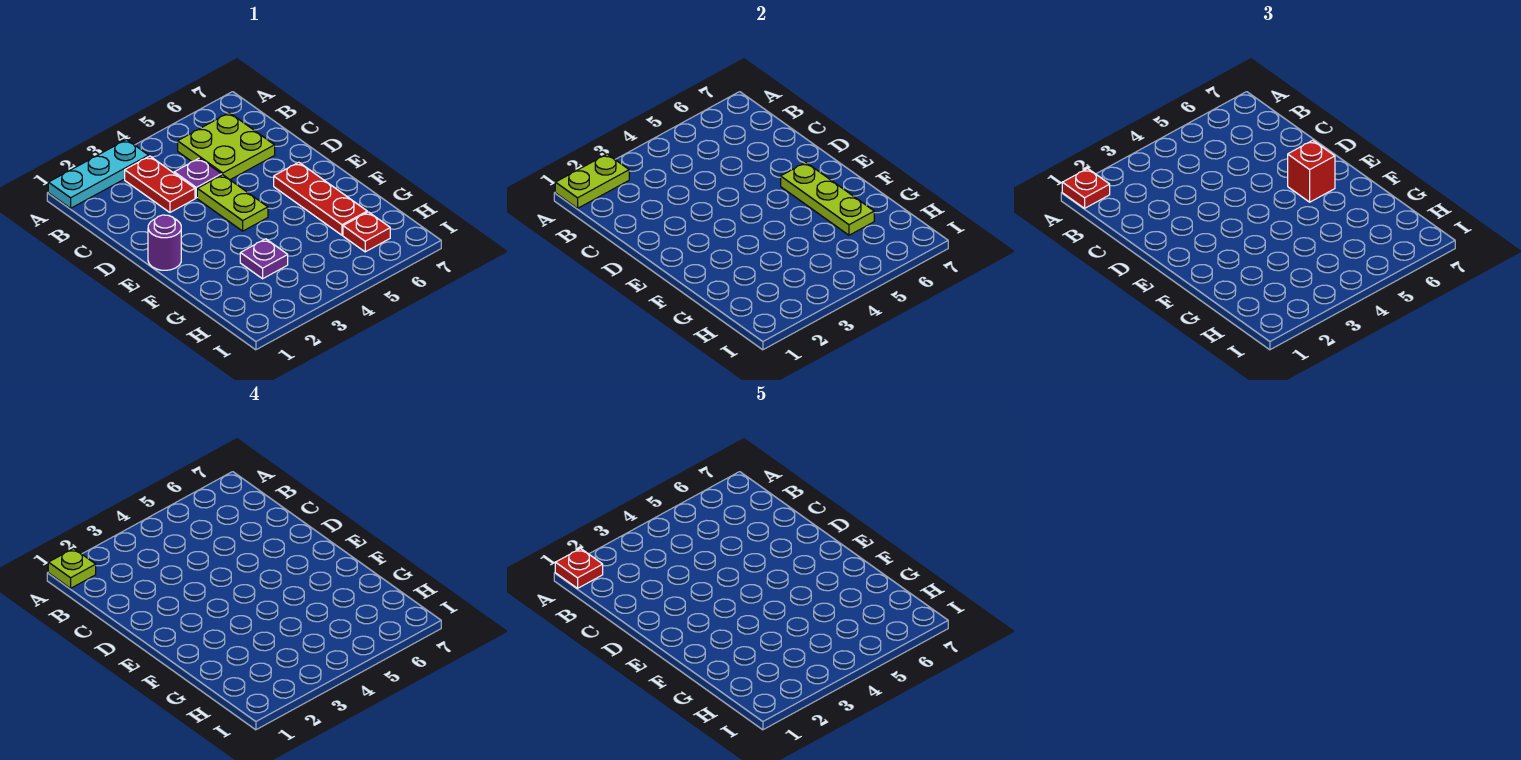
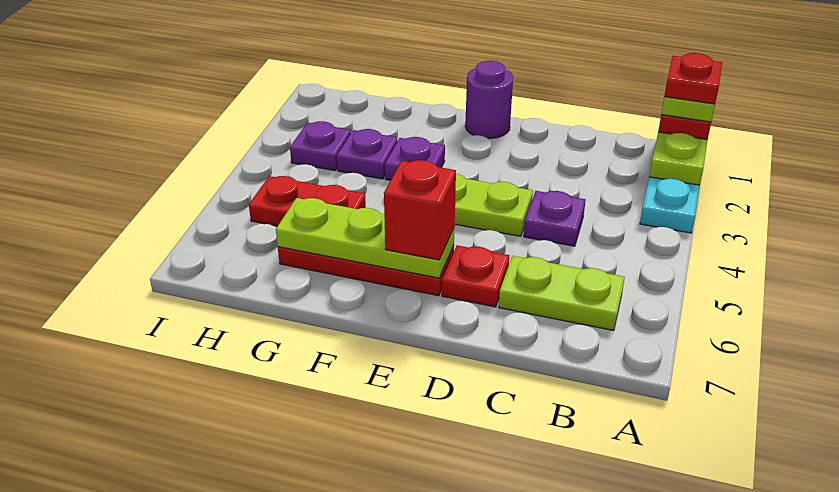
red 1x2 plate [125,156,195,212] -> red 1x2 plate moved to [249,176,366,226]
lime 2x2 plate [178,113,275,180] -> lime 1x2 plate [499,256,625,331]
none -> purple 1x1 plate [385,137,445,180]
none -> purple 1x1 plate [290,121,351,171]
red 1x1 plate [343,212,390,252] -> red 1x1 plate moved to [442,245,510,307]

